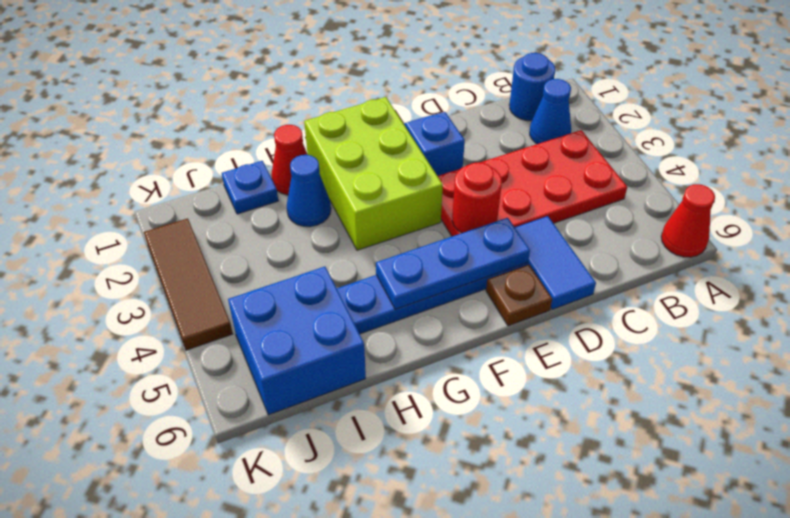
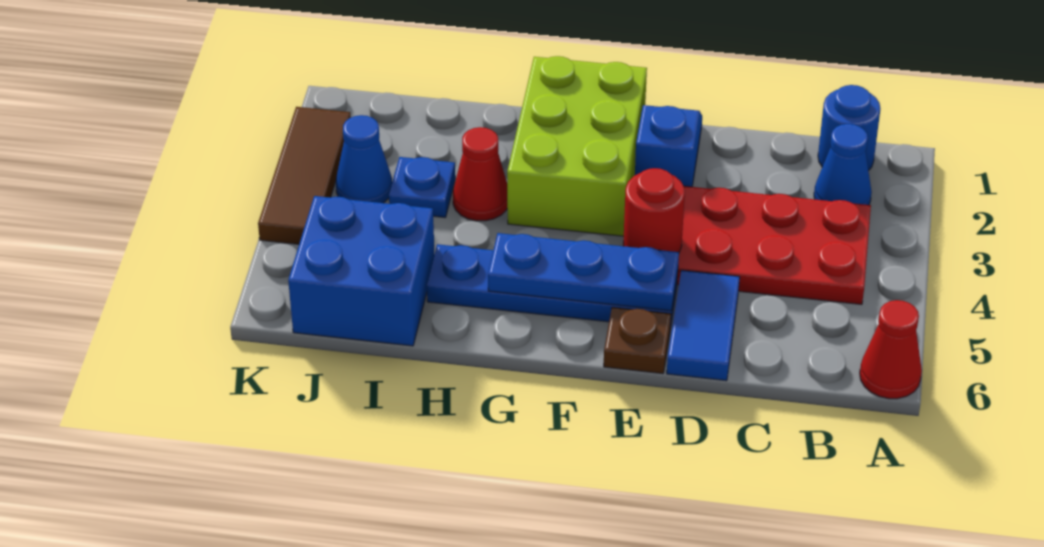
red 1x1 cone [271,125,307,195] -> red 1x1 cone moved to [453,127,507,221]
blue 1x1 cone [287,155,331,227] -> blue 1x1 cone moved to [336,115,392,203]
blue 1x1 plate [222,161,278,214] -> blue 1x1 plate moved to [389,157,455,217]

